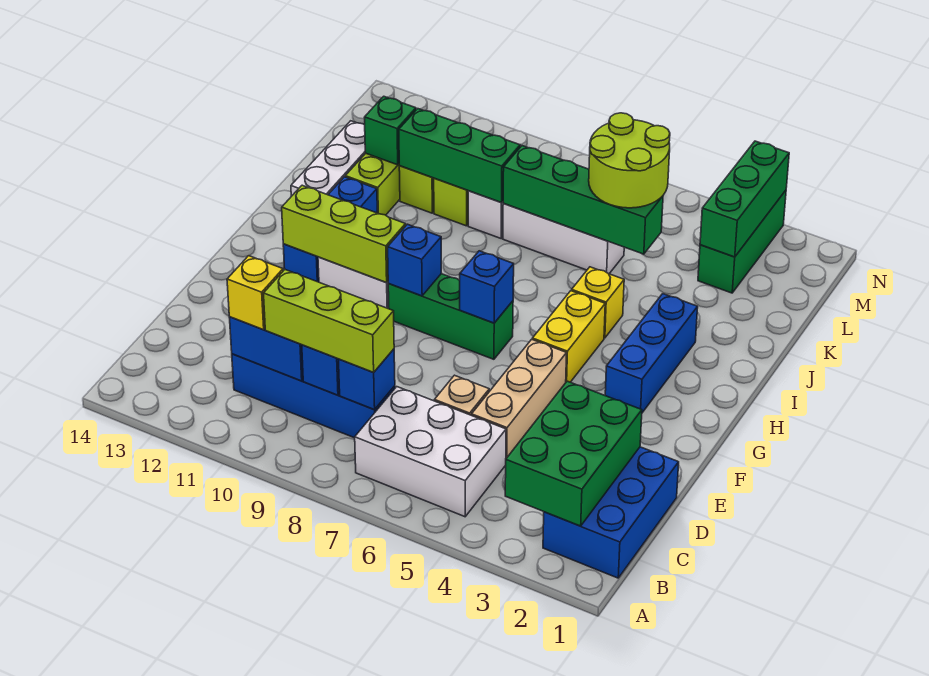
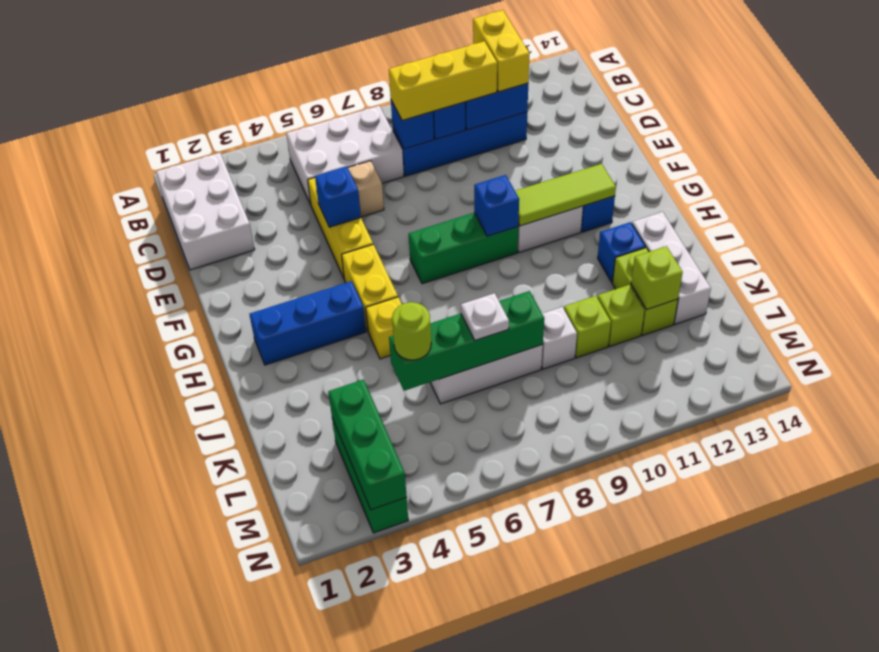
blue 2x3 brick [543,447,679,578] -> white 2x3 brick [156,153,255,270]
green 2x3 brick [505,381,642,526] -> none
lime 1x3 brick [264,270,394,373] -> yellow 1x3 brick [389,41,497,121]
yellow 1x1 brick [227,256,283,330] -> yellow 1x2 brick [473,10,530,92]
tan 1x3 brick [472,339,567,458] -> yellow 1x3 brick [308,178,373,278]
blue 1x3 brick [605,294,698,413] -> blue 1x3 brick turned to [249,281,366,365]
blue 1x1 brick [460,251,514,323] -> blue 1x1 brick moved to [315,166,361,227]
lime 1x3 brick [282,185,406,282] -> lime 1x3 tile [515,164,616,226]
lime 2x2 round brick [589,113,670,208] -> lime 1x1 round brick [392,302,431,360]
none -> white 1x1 plate [461,293,509,340]
green 1x3 brick [399,109,520,202] -> none
green 1x1 brick [364,96,416,165] -> lime 1x1 brick [631,246,683,310]

